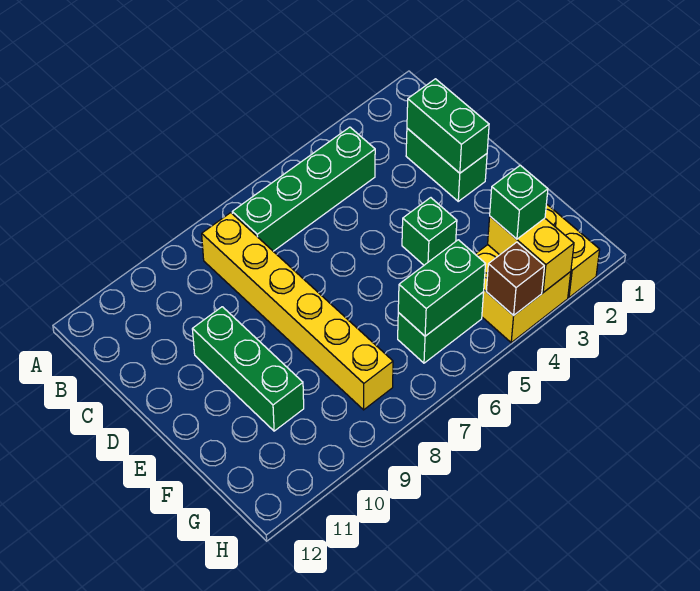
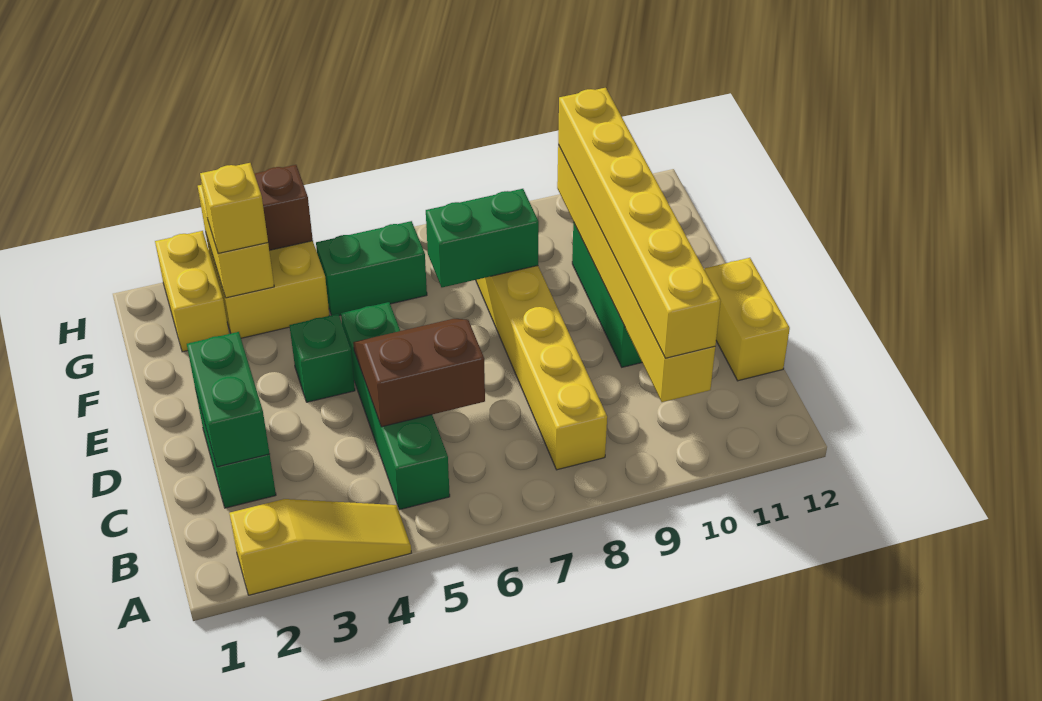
none -> yellow 1x3 slope [229,499,411,595]
green 1x4 brick [232,127,375,251] -> green 1x4 brick turned to [341,302,450,510]
none -> yellow 1x6 brick [557,145,715,402]
none -> yellow 1x6 brick [558,88,721,358]
none -> brown 2x2 slope [353,319,485,427]
none -> yellow 1x2 brick [704,258,790,381]
green 1x1 brick [490,165,548,239] -> yellow 1x1 brick [200,163,268,253]
green 1x2 brick [398,240,486,336] -> green 1x2 brick moved to [426,189,539,287]

